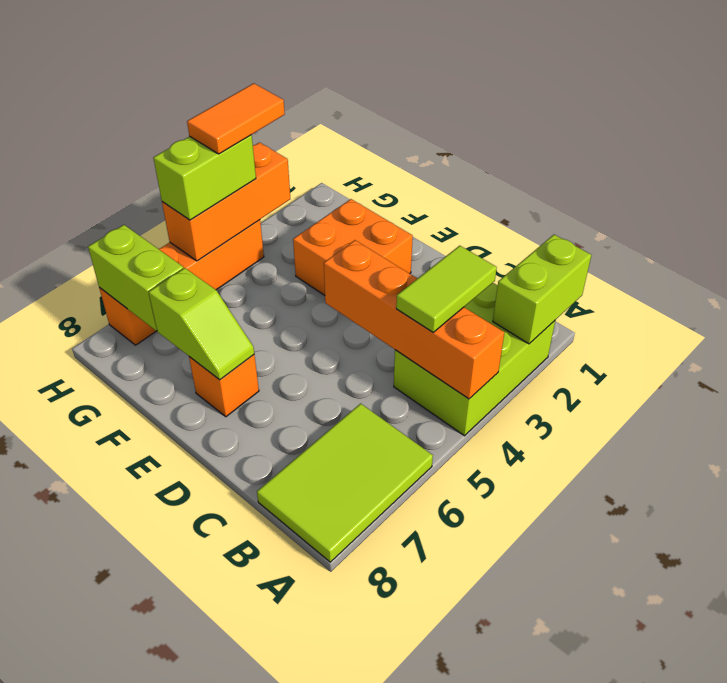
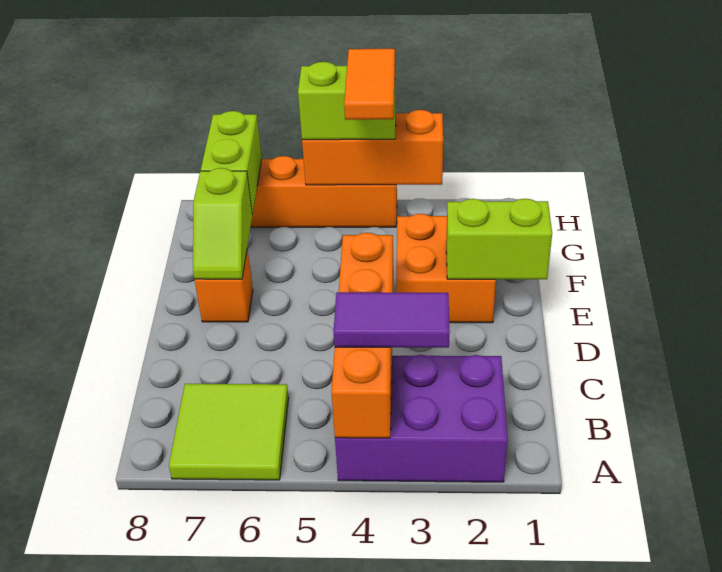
lime 1x2 brick [493,235,591,344] -> lime 1x2 brick moved to [446,199,552,279]
lime 2x3 brick [394,283,555,436] -> purple 2x3 brick [335,355,508,482]
lime 2x3 tile [257,404,433,562] -> lime 2x2 tile [169,384,289,480]
lime 1x2 tile [396,246,497,332] -> purple 1x2 tile [334,292,450,348]
orange 1x2 tile [187,83,285,154] -> orange 1x2 tile turned to [344,49,395,120]

